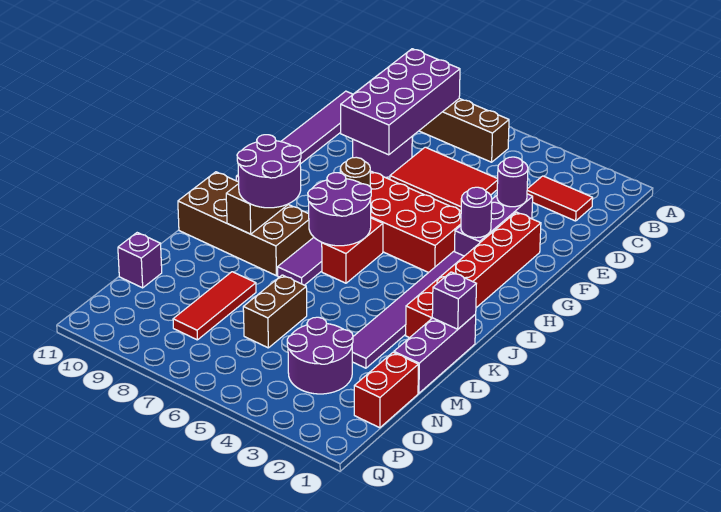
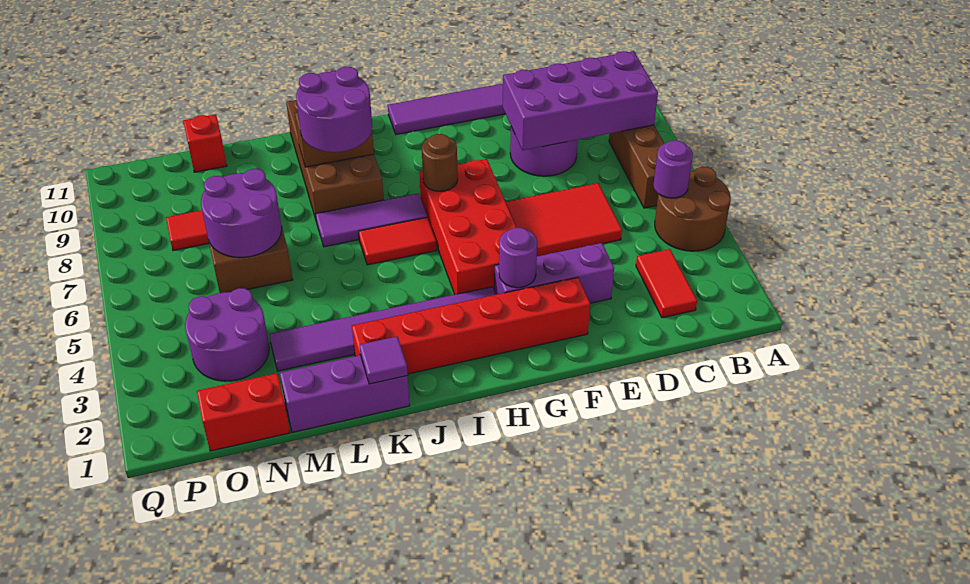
none -> brown 2x2 round brick [655,167,731,251]
red 2x3 tile [390,147,498,211] -> red 2x3 tile turned to [506,183,622,256]
purple 1x1 round brick [497,157,528,207] -> purple 1x1 round brick moved to [653,141,693,198]
red 1x2 brick [322,218,383,283] -> red 1x2 tile [359,217,437,265]
purple 2x2 round brick [308,173,371,246] -> purple 2x2 round brick moved to [201,169,282,258]
purple 1x1 brick [432,272,476,329] -> purple 1x1 tile [360,336,408,384]
purple 1x1 brick [118,233,162,288] -> red 1x1 brick [183,114,227,172]

